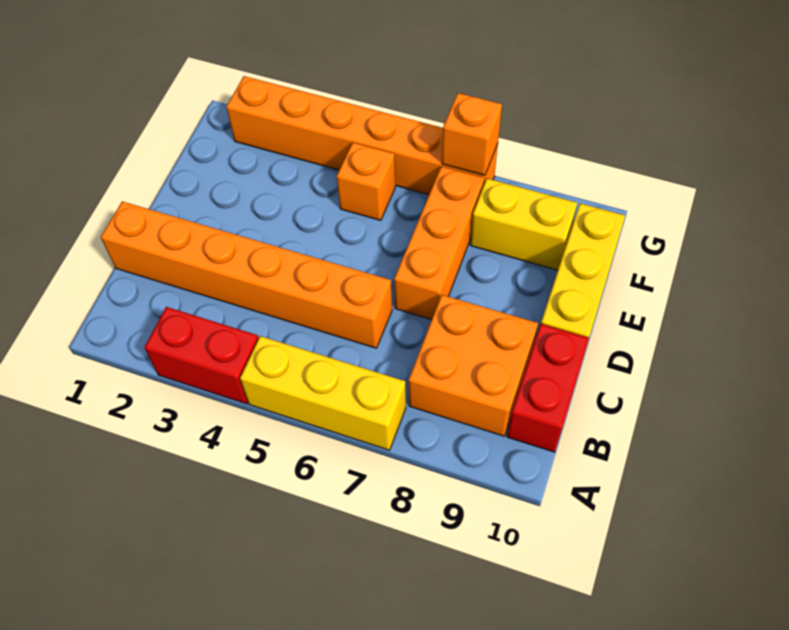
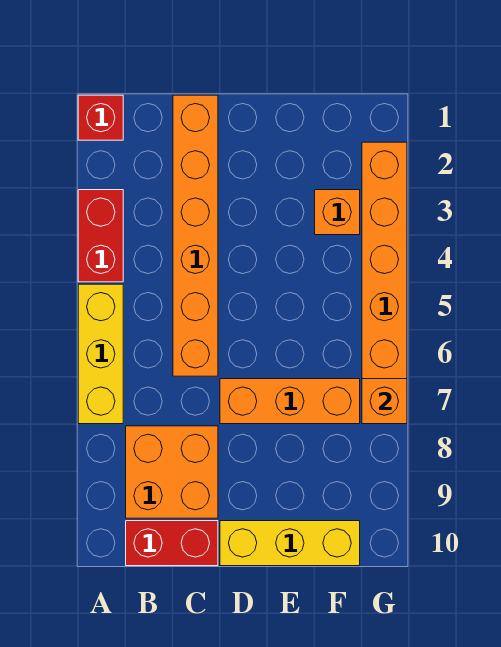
none -> red 1x1 brick [78,95,123,140]
orange 1x1 brick [337,143,395,220] -> orange 1x1 brick moved to [315,190,360,235]
yellow 1x2 brick [470,178,577,270] -> none

